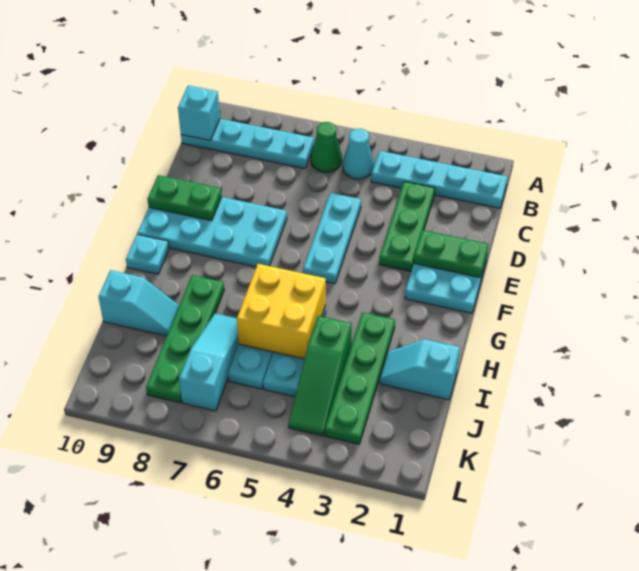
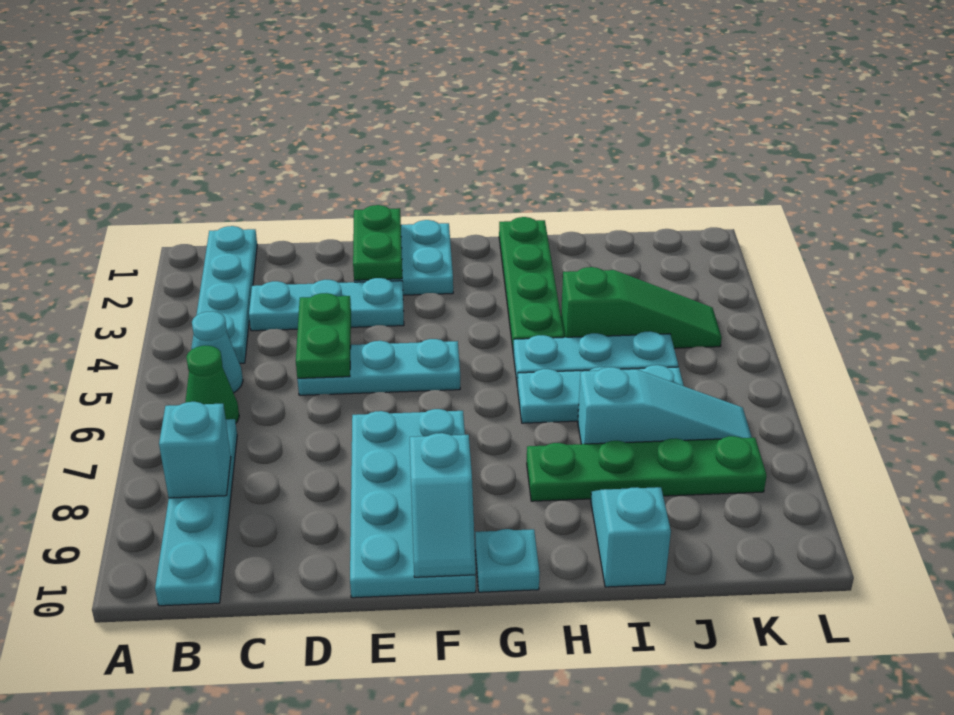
cyan 1x1 brick [178,85,220,140] -> cyan 1x1 brick moved to [159,402,231,498]
green 1x3 plate [379,181,435,271] -> cyan 1x3 plate [249,278,404,331]
green 1x2 plate [148,175,222,221] -> green 1x2 plate moved to [296,293,351,378]
green 1x4 plate [325,312,395,444] -> green 1x4 plate turned to [499,217,564,354]
yellow 2x2 brick [237,264,326,359] -> none
cyan 1x2 slope [380,339,460,400] -> cyan 1x2 slope moved to [410,433,476,577]
cyan 1x3 slope [179,313,239,411] -> cyan 1x3 slope turned to [578,367,752,444]

